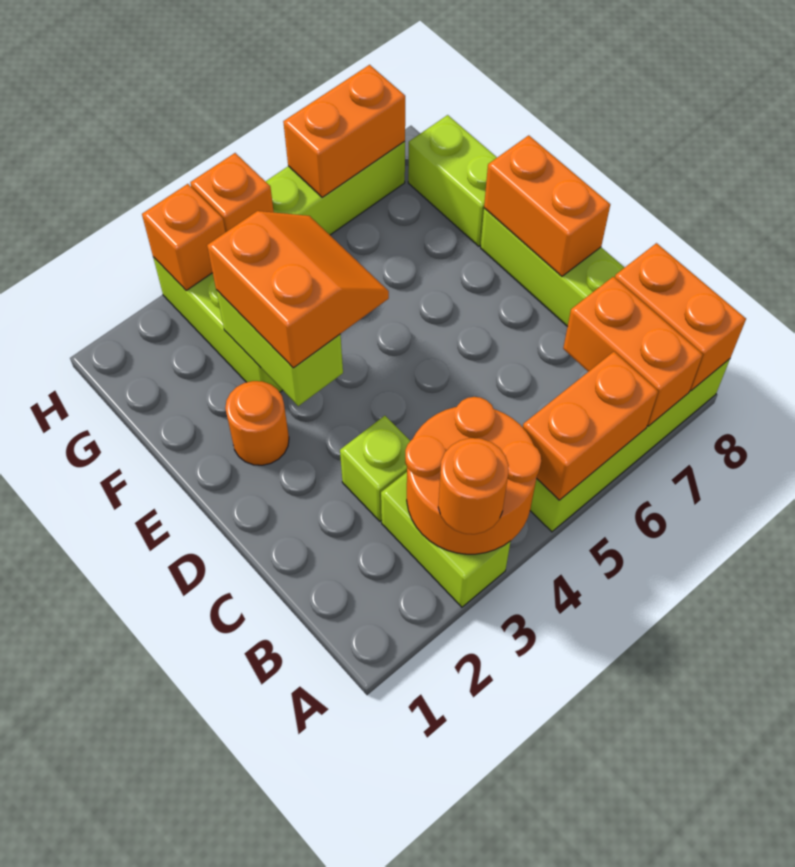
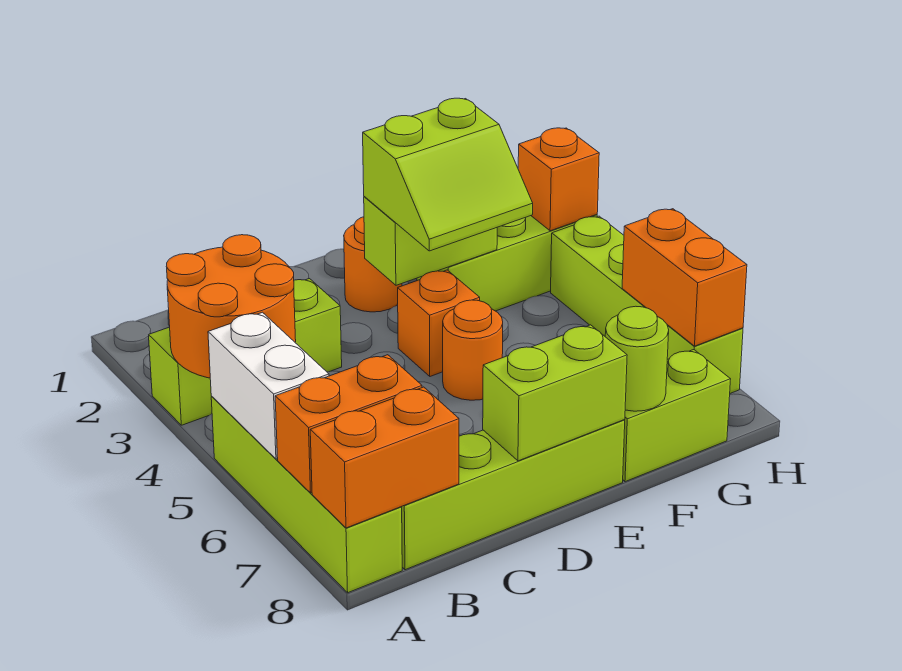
orange 1x1 round brick [438,438,509,534] -> orange 1x1 round brick moved to [443,300,503,400]
orange 1x2 brick [523,352,658,500] -> white 1x2 brick [208,312,329,459]
orange 1x2 brick [484,135,610,276] -> lime 1x2 brick [483,325,627,461]
orange 2x2 slope [207,211,389,368] -> lime 2x2 slope [363,98,533,251]
none -> lime 1x1 round brick [605,306,669,411]
orange 1x1 brick [190,153,274,232] -> orange 1x1 brick moved to [398,270,480,376]

